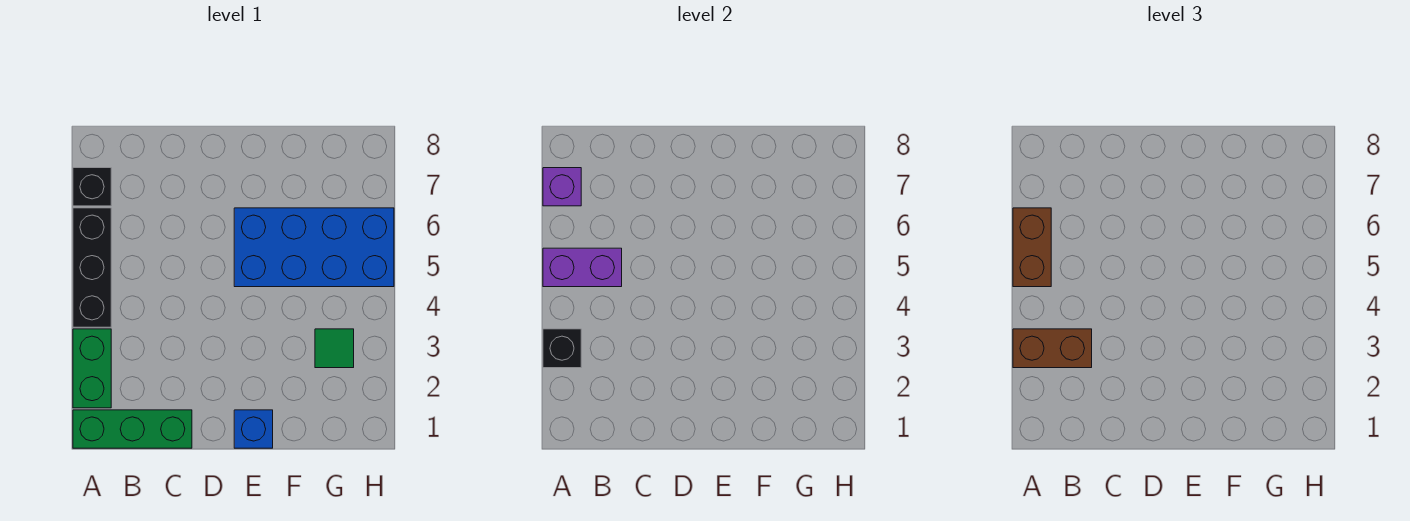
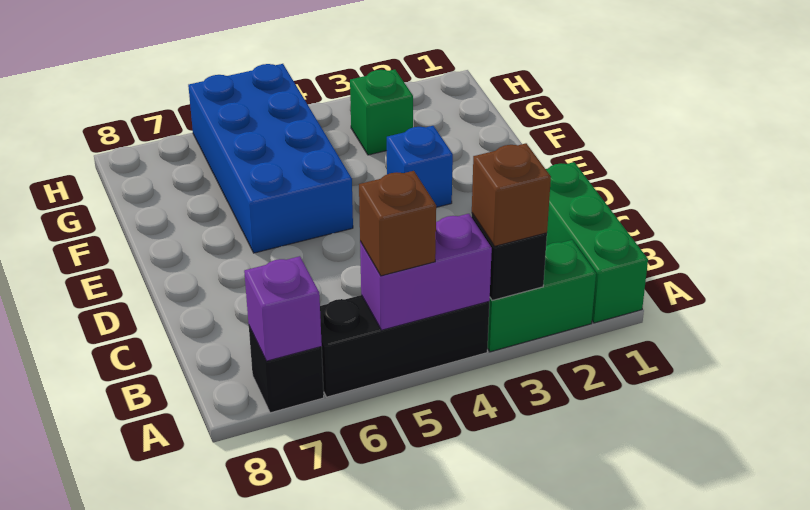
brown 1x2 brick [1013,329,1092,368] -> brown 1x1 brick [472,143,551,246]
purple 1x2 brick [543,248,622,287] -> purple 1x2 brick turned to [360,214,492,330]
brown 1x2 brick [1013,208,1051,287] -> brown 1x1 brick [359,171,437,276]
blue 1x1 brick [234,410,273,448] -> blue 1x1 brick moved to [387,126,453,207]
green 1x1 tile [315,329,354,368] -> green 1x1 brick [350,69,413,155]

